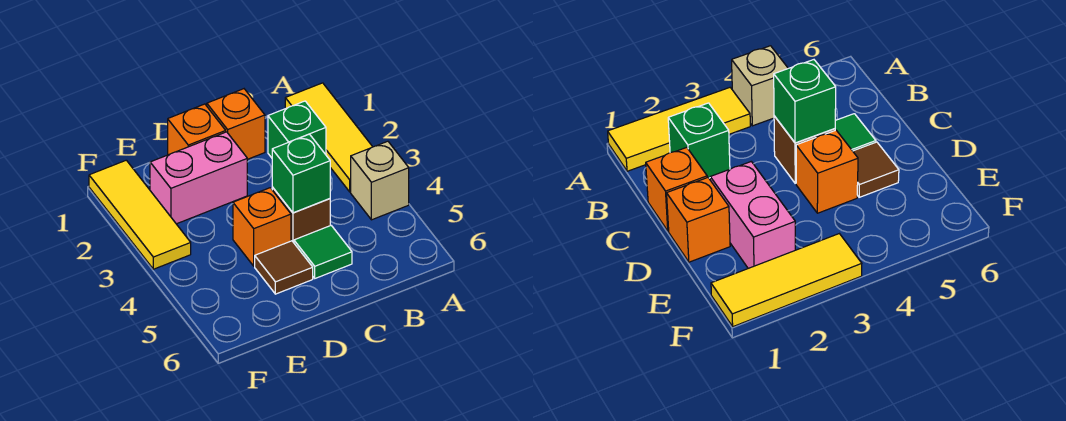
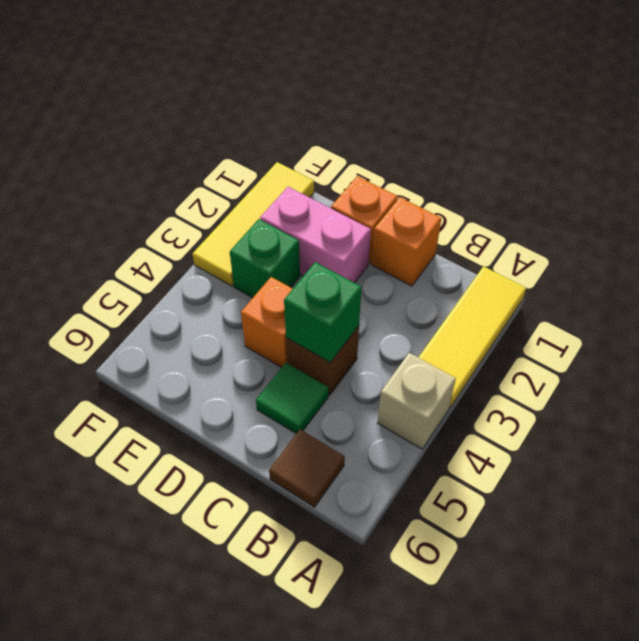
green 1x1 brick [268,101,326,158] -> green 1x1 brick moved to [230,219,300,298]
brown 1x1 tile [255,241,313,294] -> brown 1x1 tile moved to [269,430,345,507]

